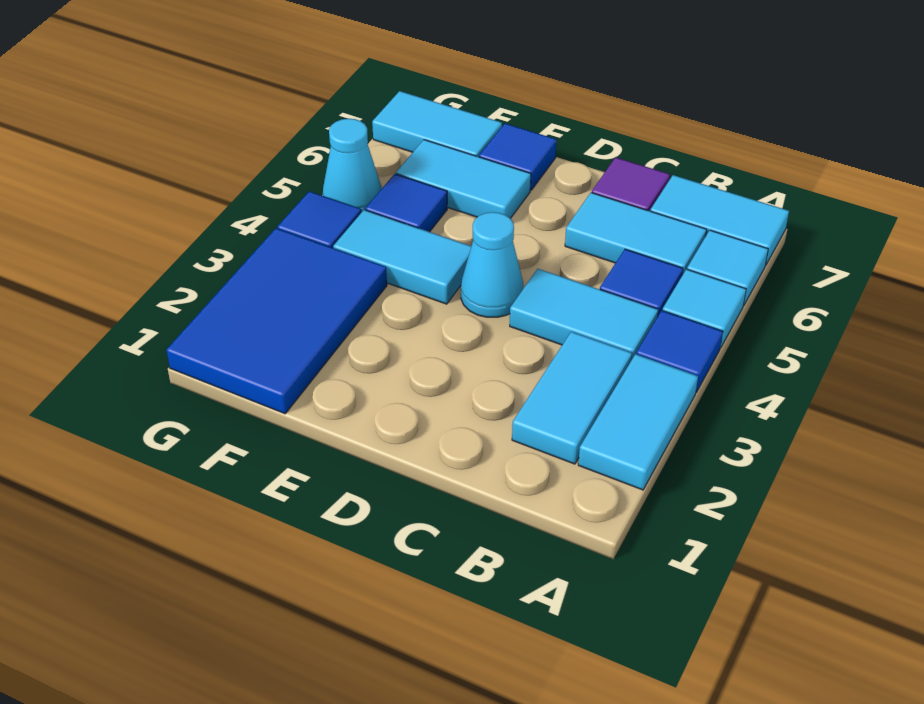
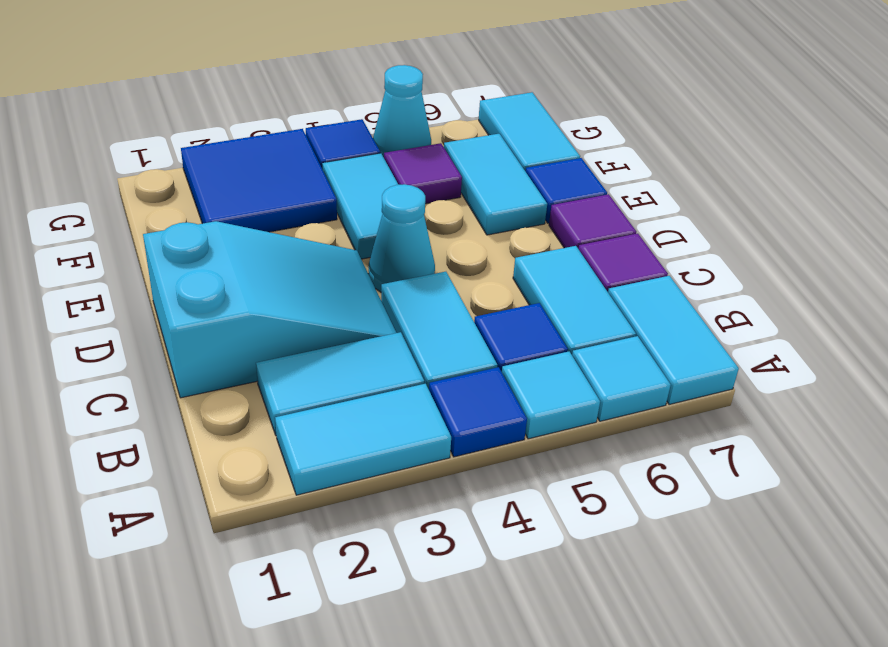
none -> cyan 2x3 slope [143,221,396,398]
none -> purple 1x1 tile [549,194,636,249]
blue 2x3 tile [166,228,387,414] -> blue 2x2 tile [181,129,337,232]
blue 1x1 tile [365,174,447,232] -> purple 1x1 tile [384,143,462,204]

